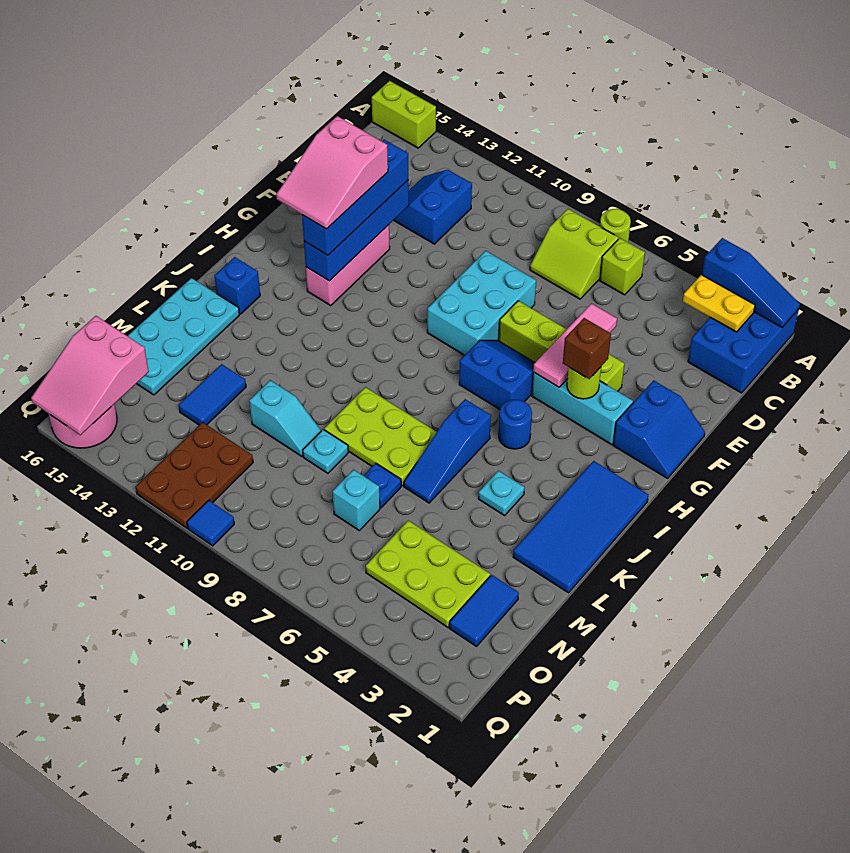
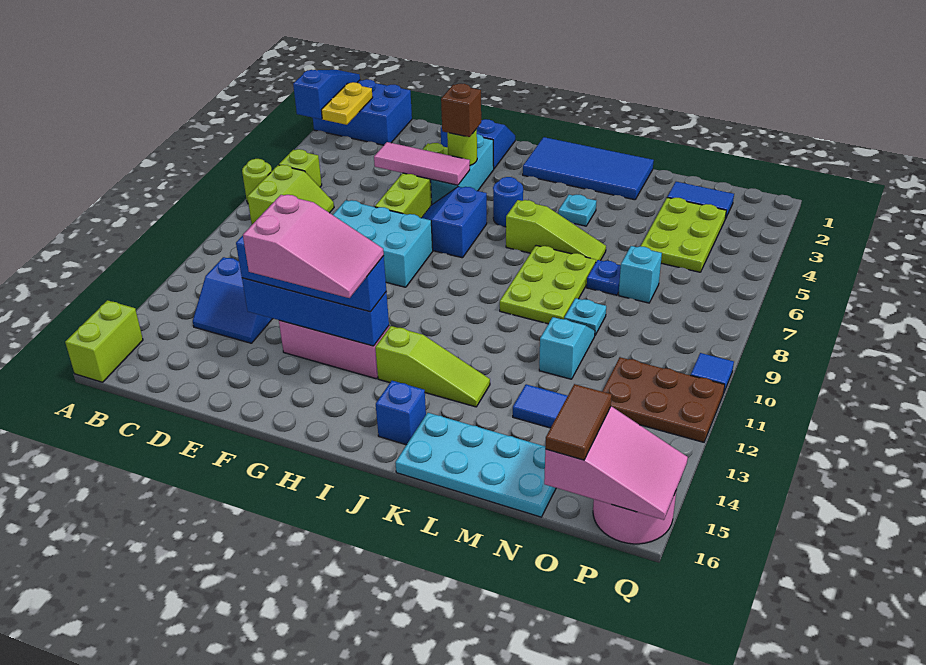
none -> lime 1x3 slope [375,326,490,407]
blue 1x3 slope [404,399,491,503] -> lime 1x3 slope [506,200,606,261]
none -> brown 1x2 tile [545,384,612,460]

